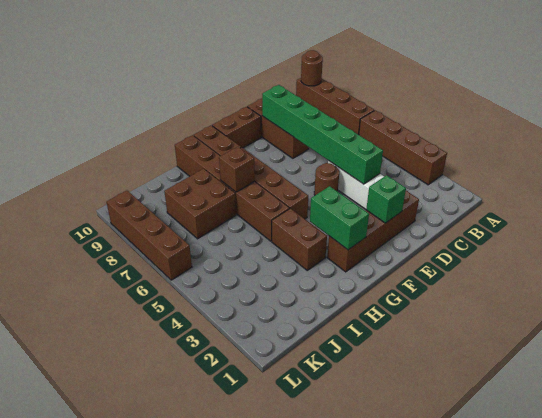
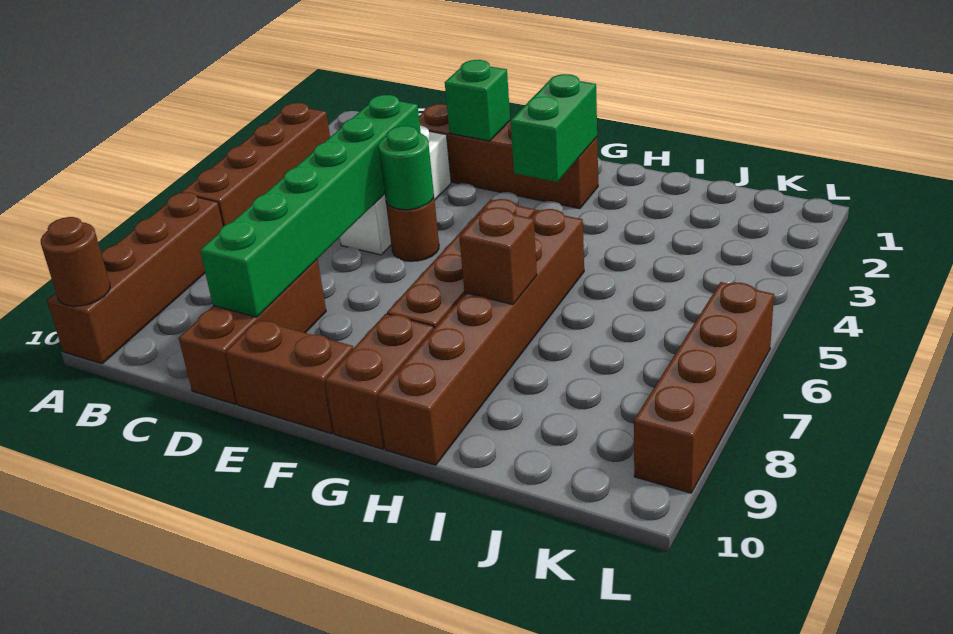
none -> green 1x1 round brick [379,126,434,210]
brown 1x2 brick [272,208,327,270] -> none
brown 2x2 brick [164,169,236,239] -> none

